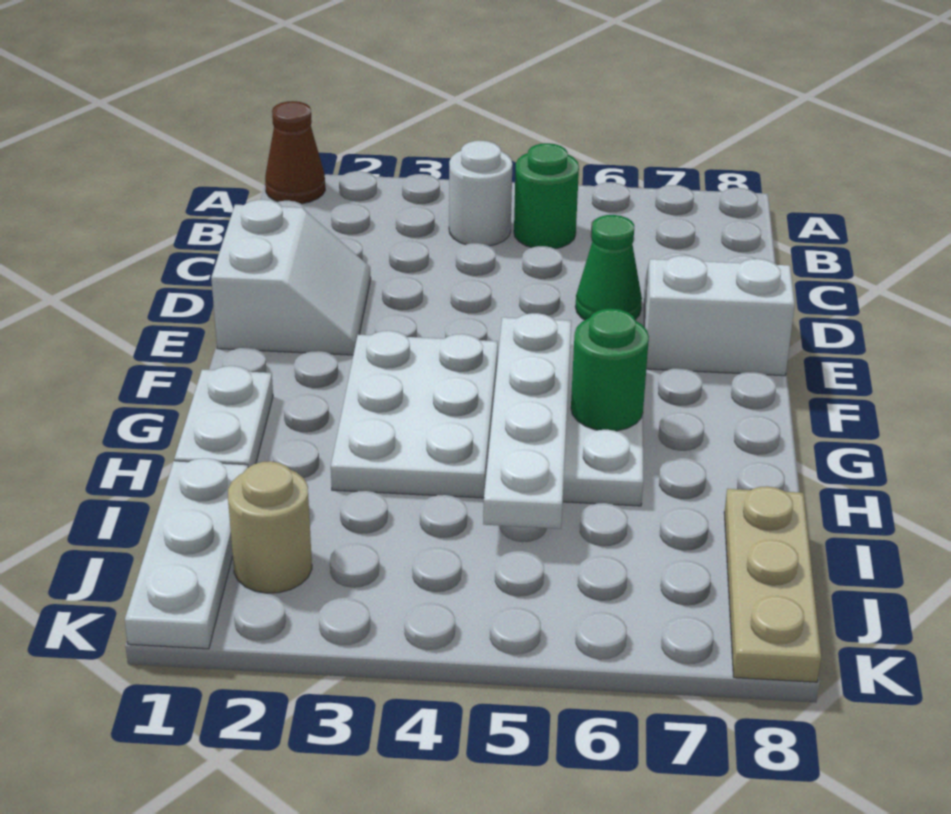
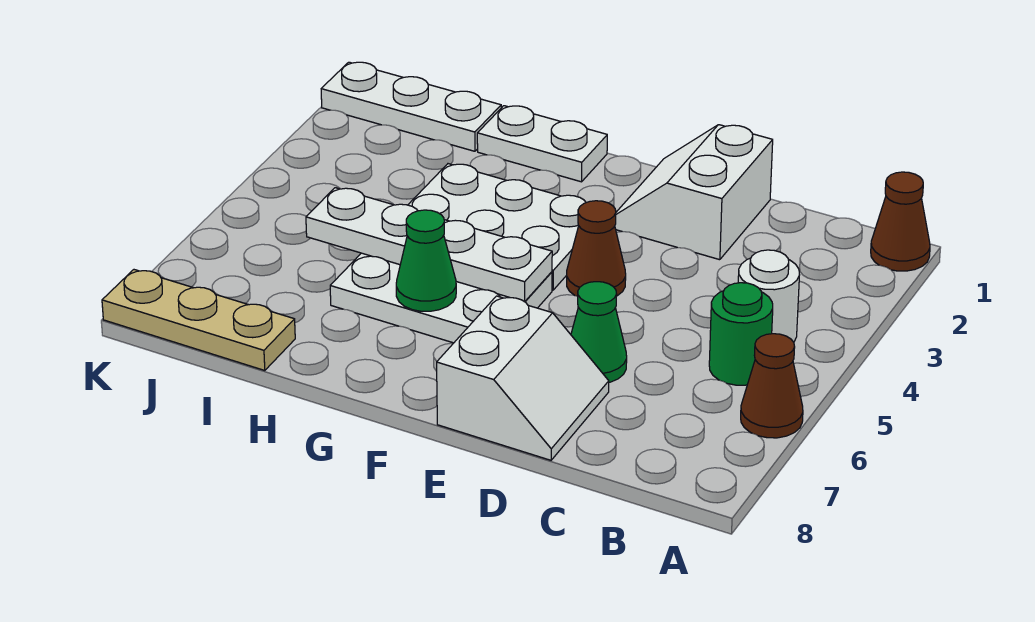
none -> brown 1x1 cone [741,334,803,438]
white 2x2 slope [211,200,371,355] -> white 2x2 slope turned to [615,125,773,260]
none -> brown 1x1 cone [567,201,626,296]
green 1x1 round brick [571,309,649,431] -> green 1x1 cone [396,210,456,311]
tan 1x1 round brick [228,461,312,593] -> none

